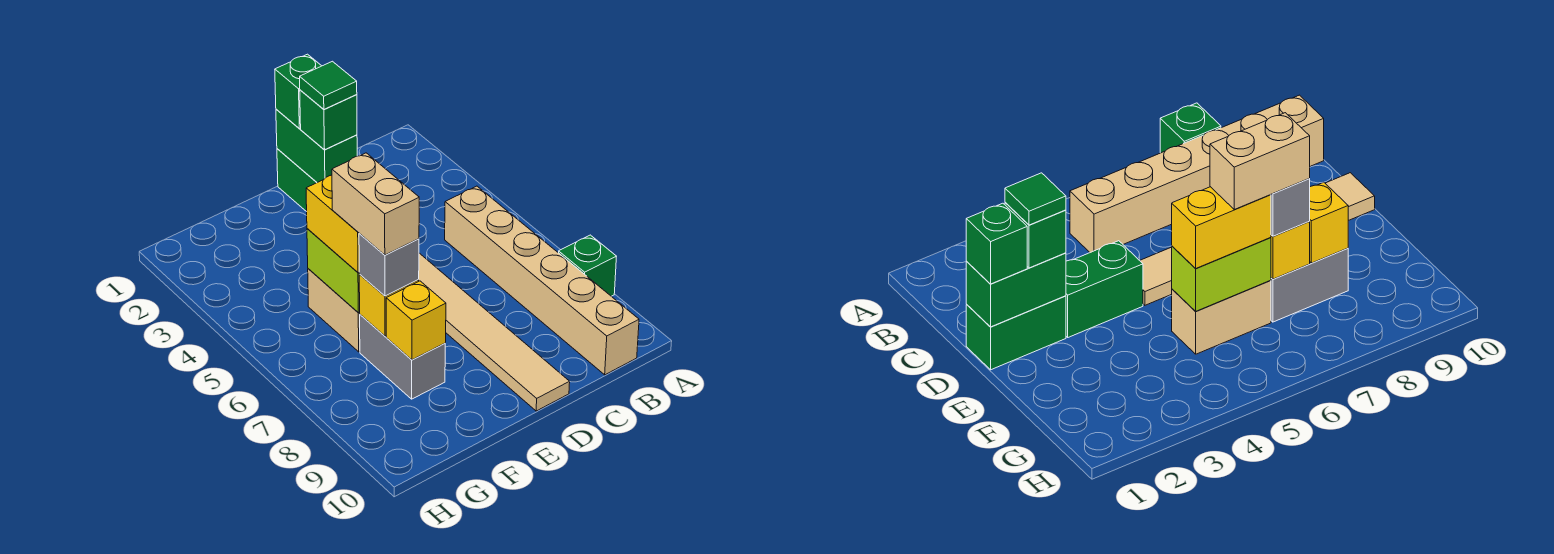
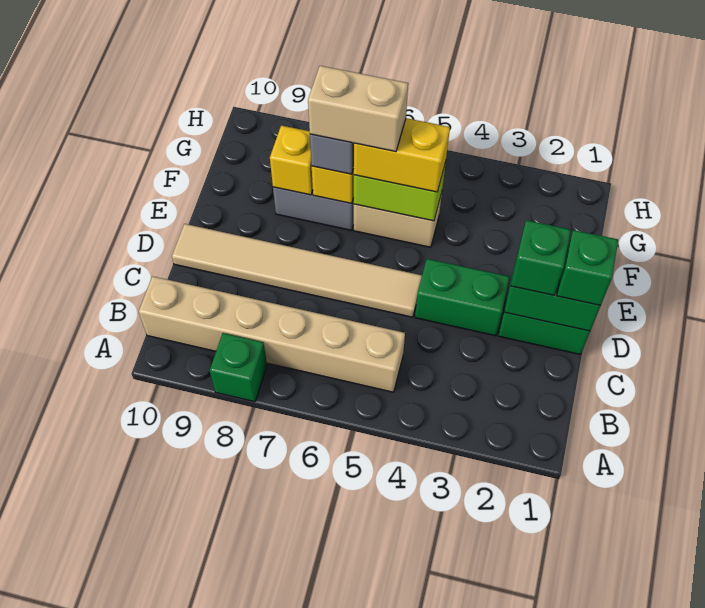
green 1x1 tile [300,61,357,110] -> none

